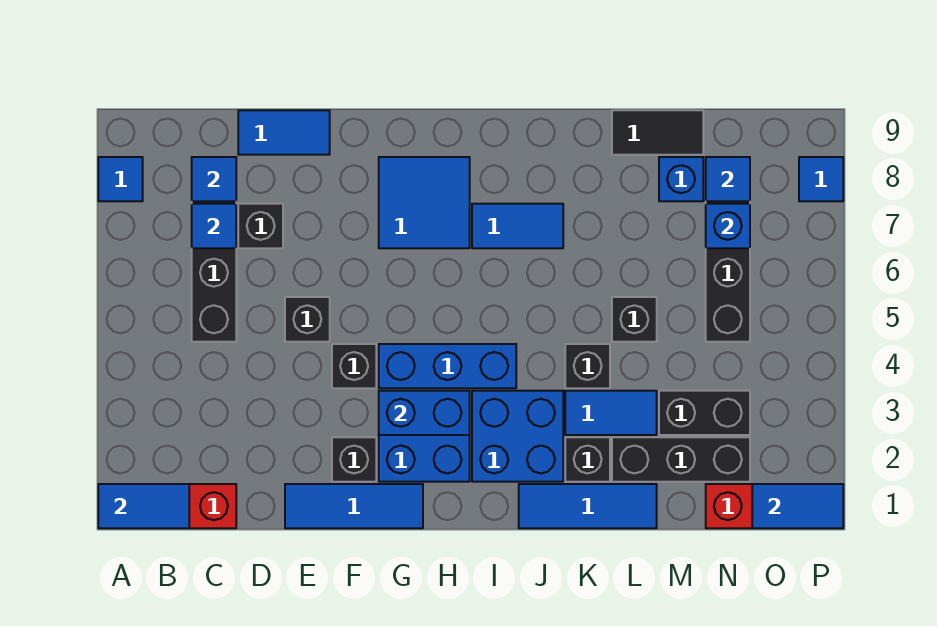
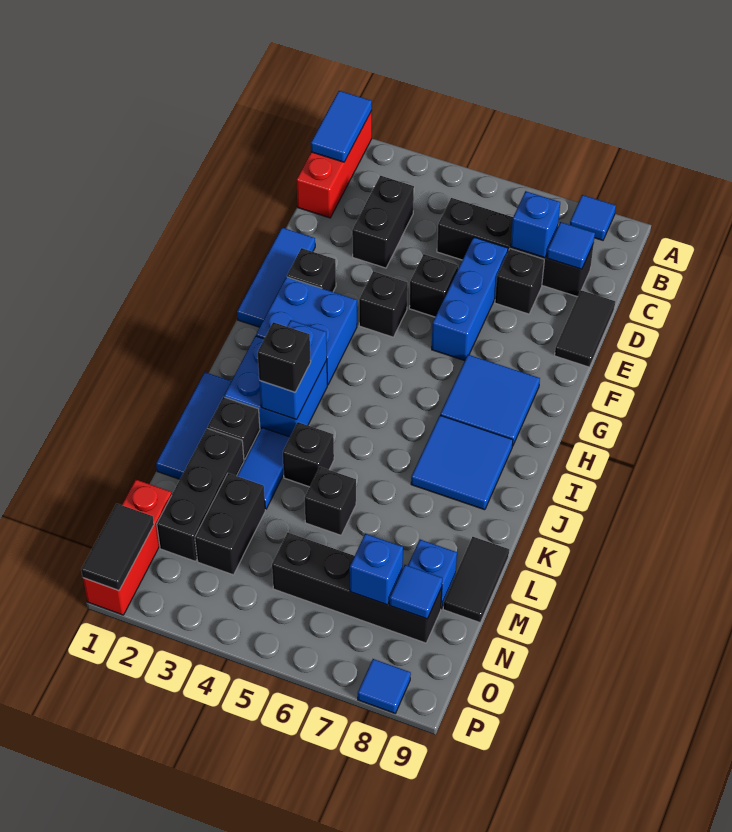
none -> black 1x2 brick [352,176,414,268]
blue 1x1 tile [192,204,236,248] -> blue 1x1 brick [510,191,560,258]
blue 1x2 tile [238,110,330,155] -> black 1x2 tile [555,290,615,367]
blue 1x2 brick [379,391,470,435] -> blue 1x2 brick moved to [259,320,327,420]
blue 1x3 brick [379,344,516,388] -> blue 1x3 brick moved to [432,237,508,361]
blue 1x2 tile [472,204,563,248] -> blue 2x2 tile [411,415,513,510]
none -> black 1x1 brick [258,322,311,392]
blue 1x2 tile [752,484,843,528] -> black 1x2 tile [81,504,154,590]

